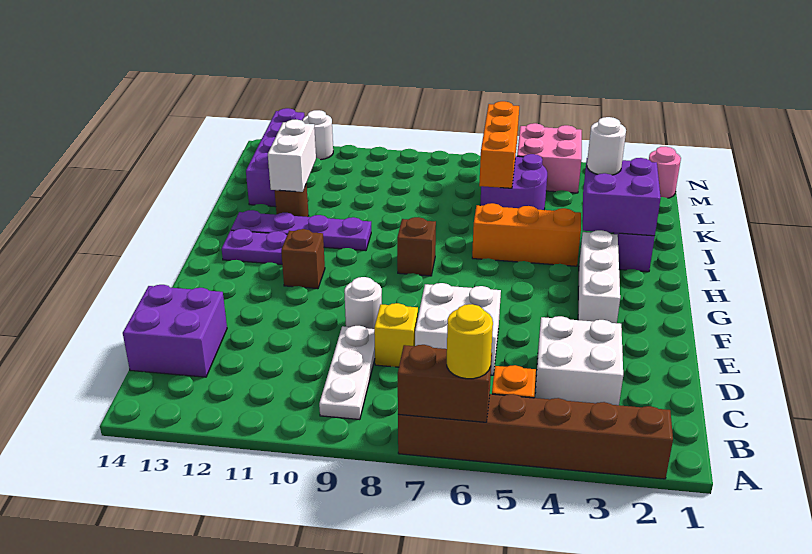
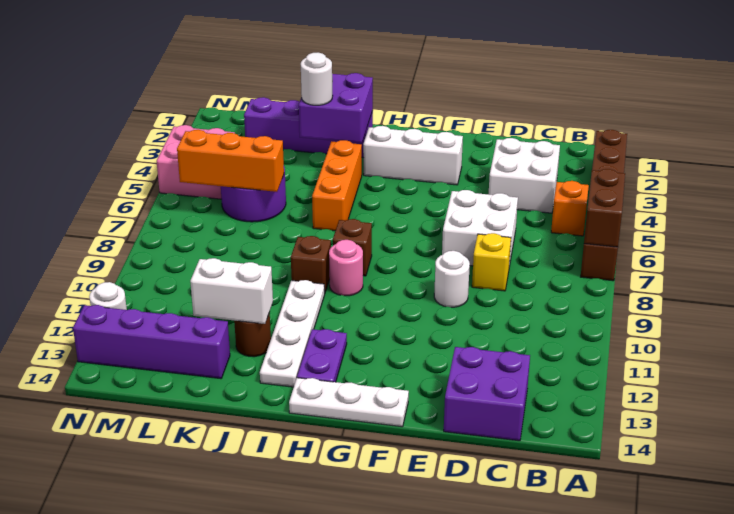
yellow 1x1 round brick [447,304,493,379] -> none
white 1x3 plate [319,326,375,420] -> white 1x3 plate moved to [289,378,409,427]
brown 1x1 brick [281,229,325,289] -> brown 1x1 brick moved to [291,236,331,292]
purple 1x4 plate [231,210,371,251] -> white 1x4 plate [260,280,325,387]
pink 1x1 round brick [649,146,681,198] -> pink 1x1 round brick moved to [329,240,363,296]

